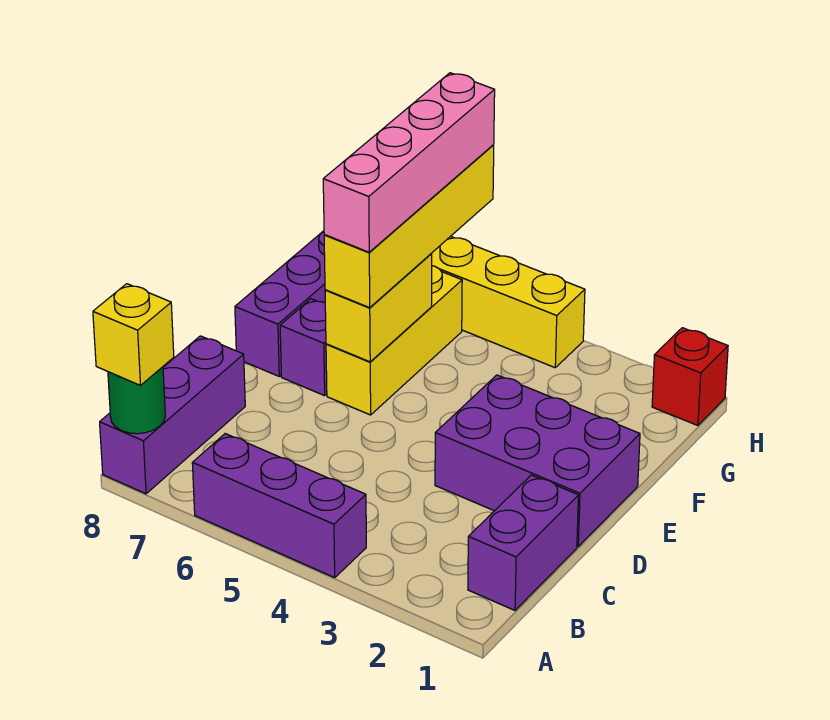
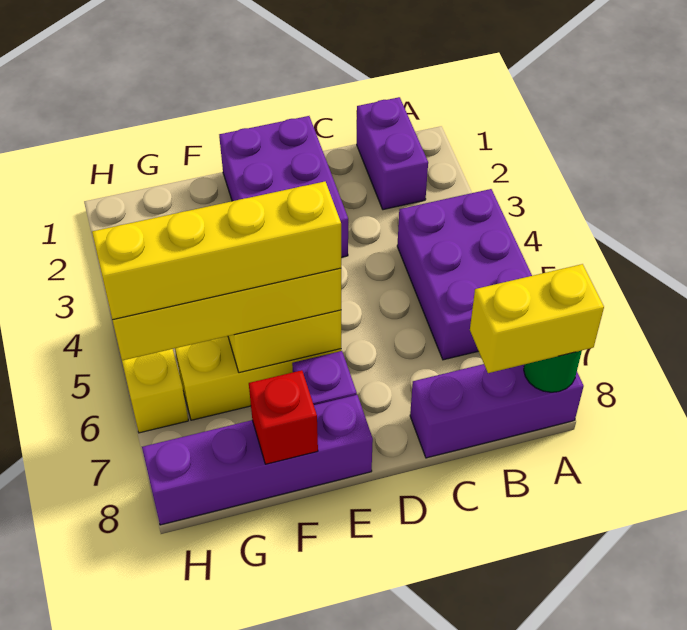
purple 1x3 brick [192,434,366,578] -> purple 2x3 brick [397,189,532,360]
yellow 1x1 brick [93,284,174,385] -> yellow 1x2 brick [470,264,604,373]
purple 1x2 brick [468,475,578,610] -> purple 1x2 brick turned to [357,97,428,210]
pink 1x4 brick [323,73,495,252] -> yellow 1x4 brick [92,182,341,320]
red 1x1 brick [652,328,728,426] -> red 1x1 brick moved to [249,370,318,464]

